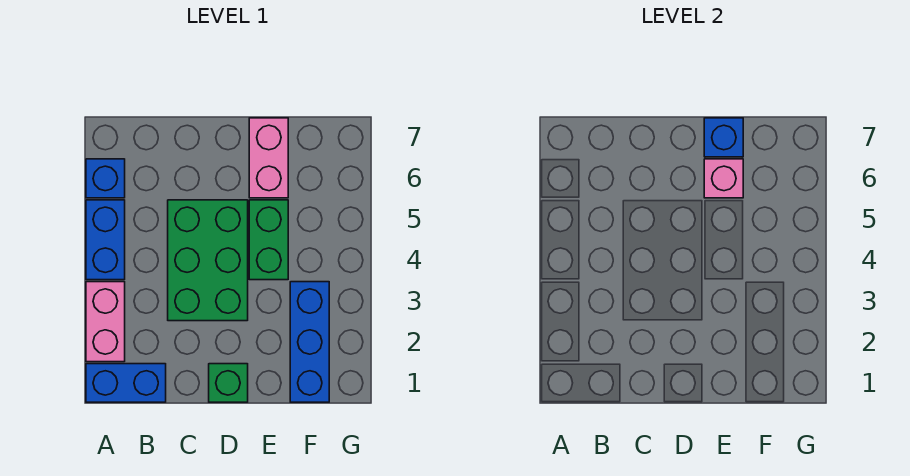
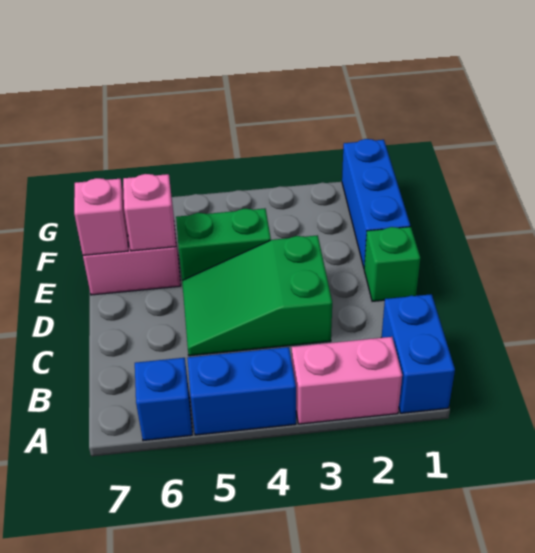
green 2x3 brick [168,200,248,321] -> green 2x3 slope [182,235,332,356]
blue 1x1 brick [704,118,743,157] -> pink 1x1 brick [74,178,128,255]
blue 1x3 brick [290,282,329,402] -> blue 1x3 brick turned to [342,139,410,267]

